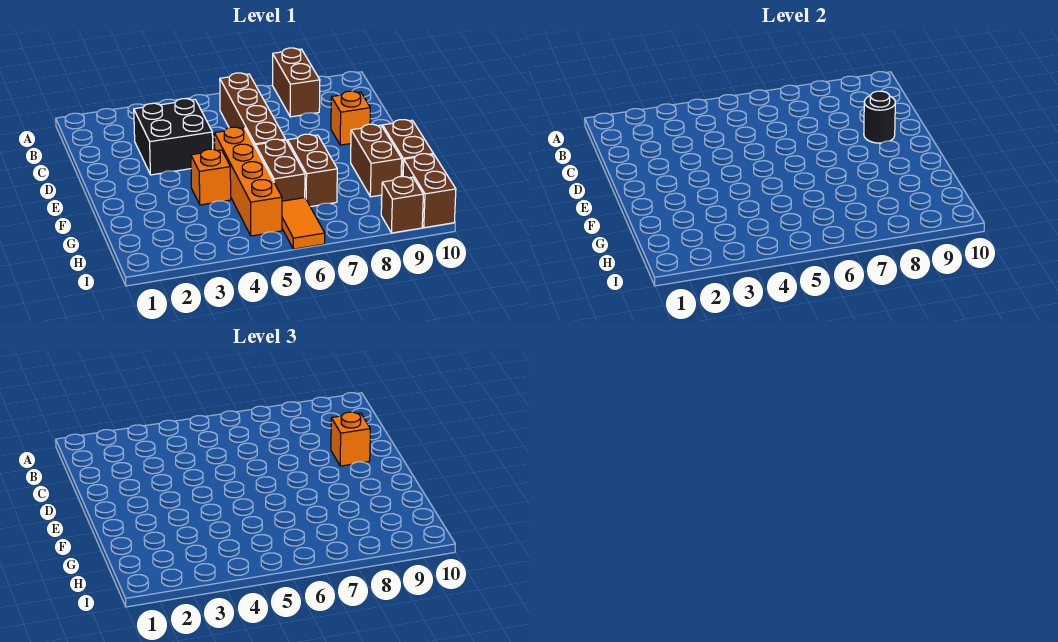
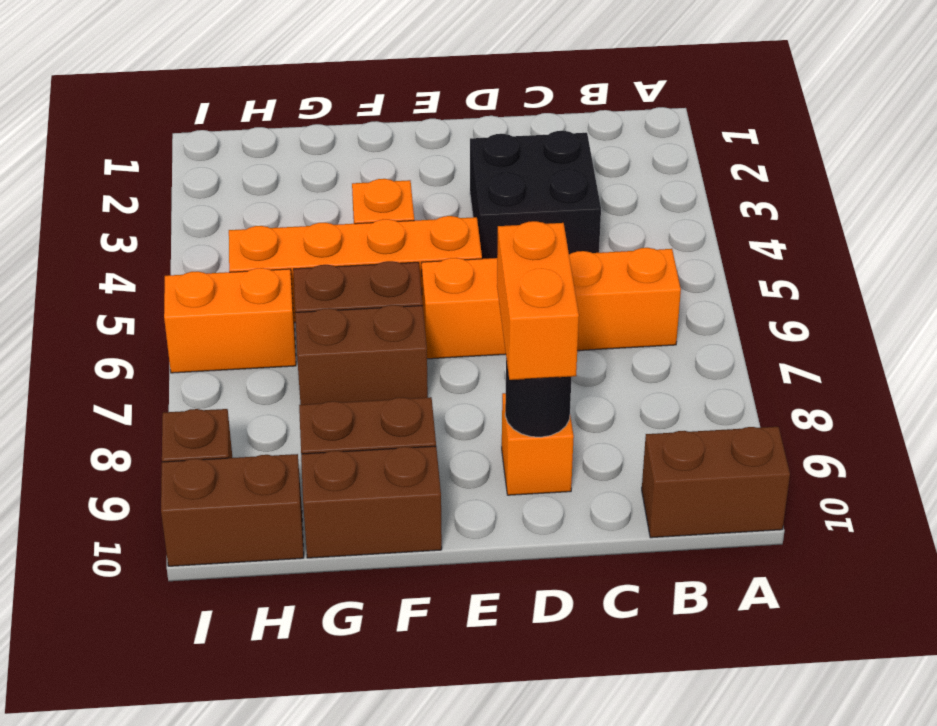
brown 1x2 brick [273,48,320,117] -> brown 1x2 brick moved to [642,427,790,538]
brown 1x4 brick [220,73,286,147] -> orange 1x4 brick [422,248,681,359]
orange 1x1 brick [331,412,370,466] -> orange 1x2 brick [497,221,579,380]
orange 1x2 tile [282,198,325,249] -> orange 1x2 brick [164,268,296,373]

